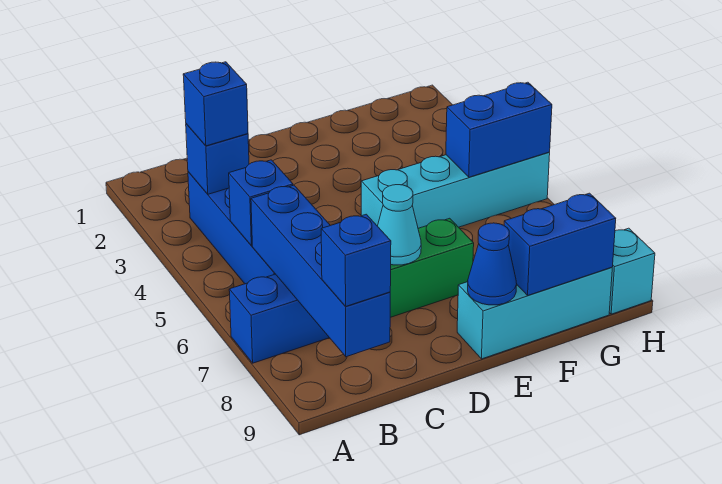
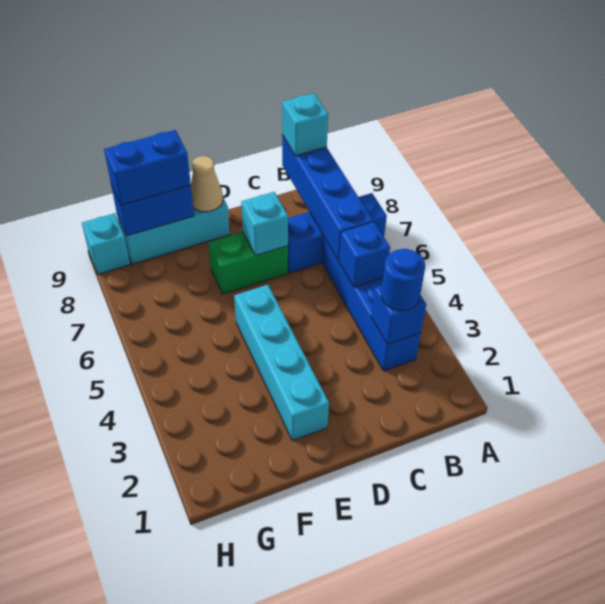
blue 1x1 brick [183,62,248,146] -> blue 1x1 round brick [381,249,425,311]
blue 1x1 brick [321,214,391,306] -> cyan 1x1 brick [282,93,328,156]
cyan 1x1 cone [378,185,421,265] -> cyan 1x1 brick [241,192,288,256]
cyan 1x4 brick [361,152,550,228] -> cyan 1x4 brick turned to [234,285,329,441]
blue 1x1 cone [468,223,517,305] -> tan 1x1 cone [191,156,223,212]
blue 1x2 brick [446,82,552,177] -> blue 1x2 brick moved to [104,130,191,205]

